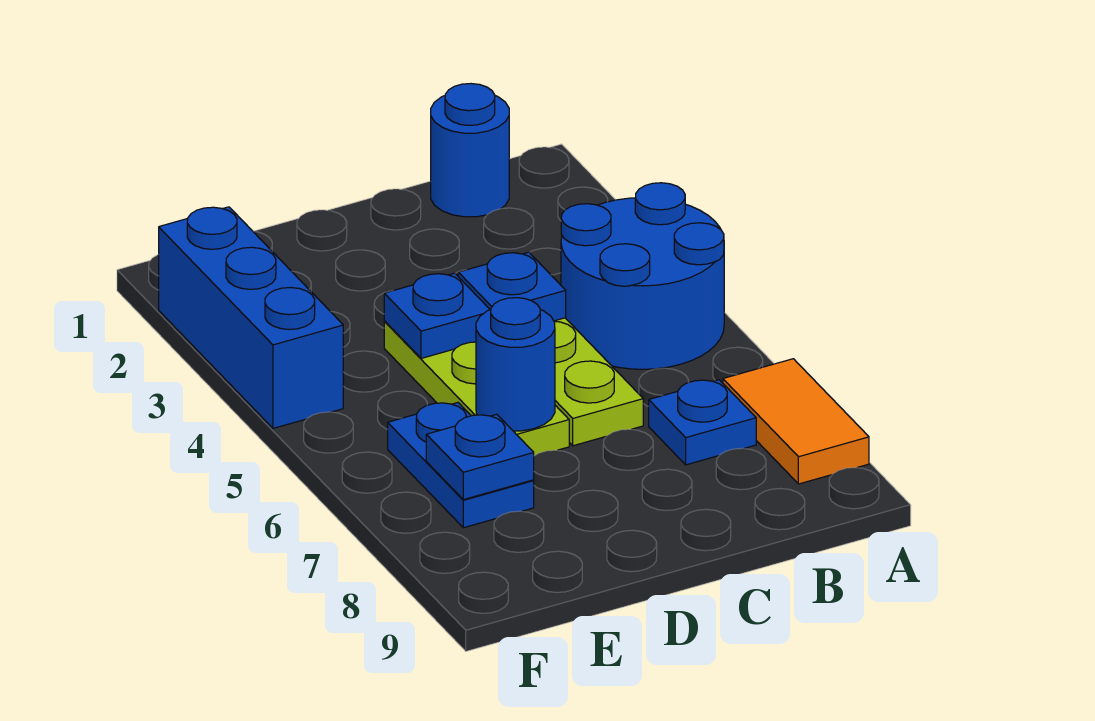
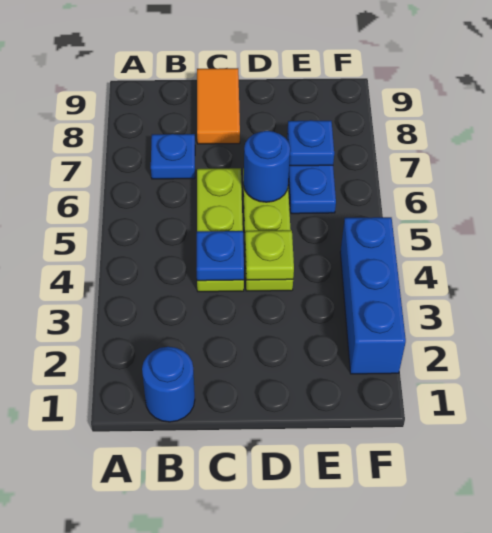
blue 2x2 round brick [561,183,724,369] -> none
orange 1x2 tile [723,359,869,484] -> orange 1x2 tile moved to [197,68,240,144]
blue 1x1 plate [384,273,490,358] -> lime 1x1 plate [245,230,294,280]

